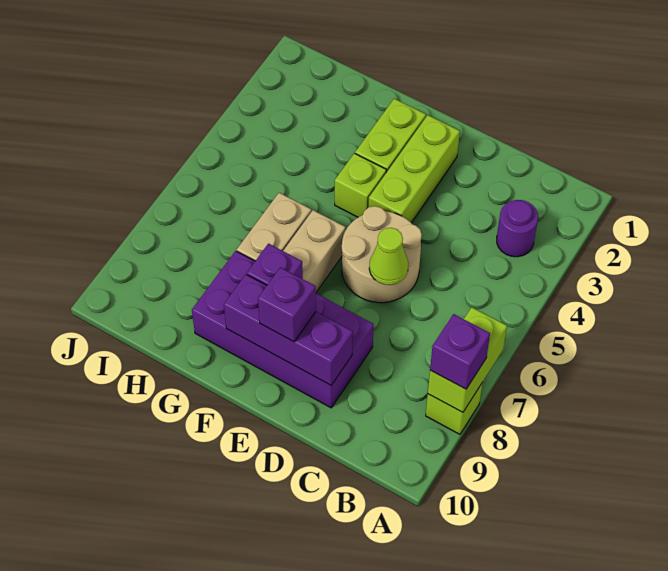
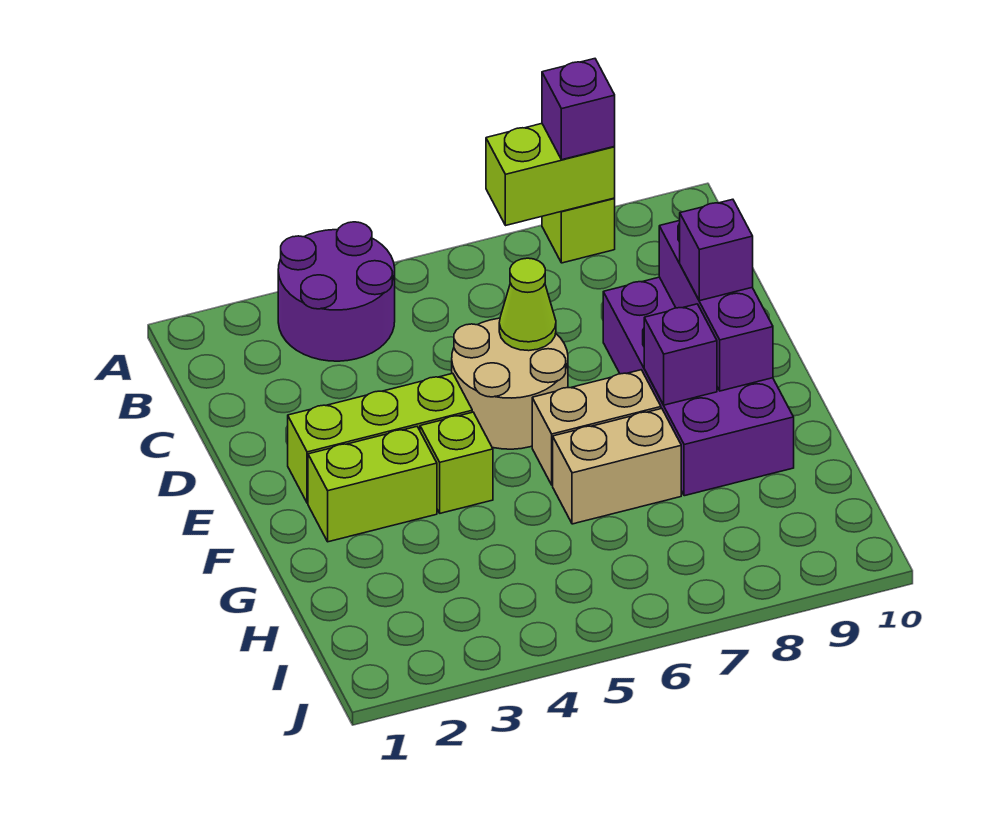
purple 1x1 round brick [497,200,538,257] -> purple 2x2 round brick [278,222,395,361]

